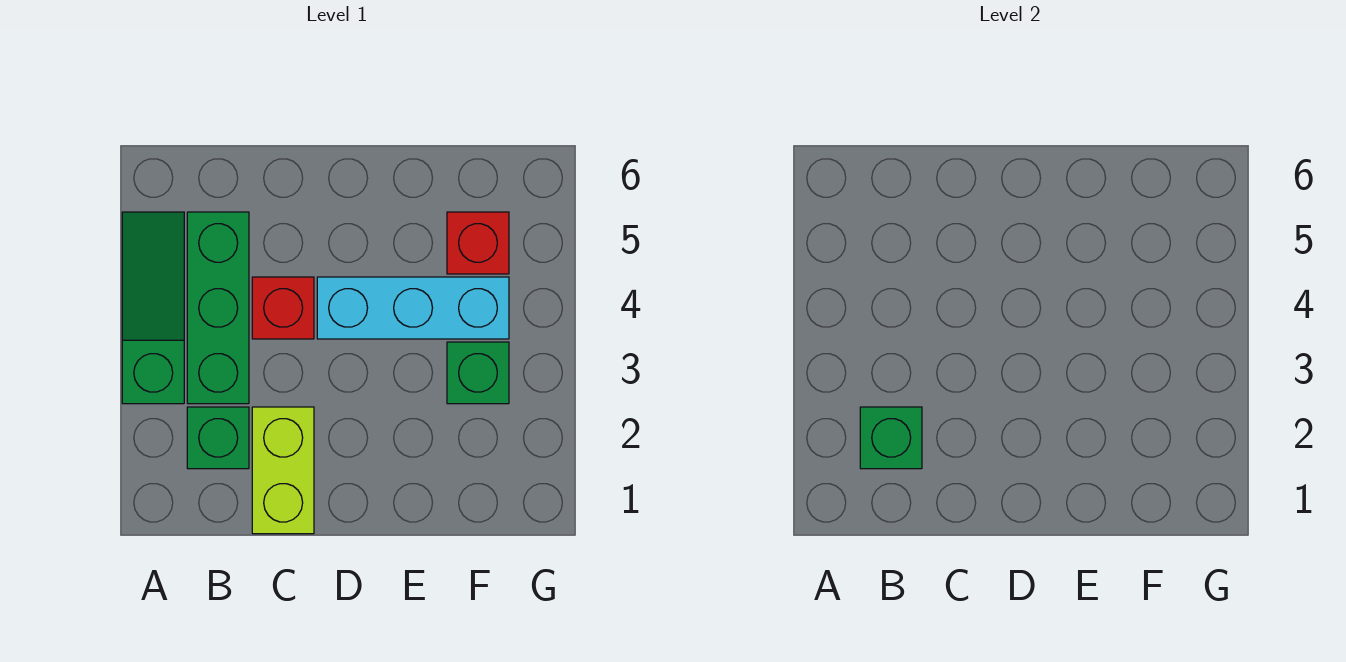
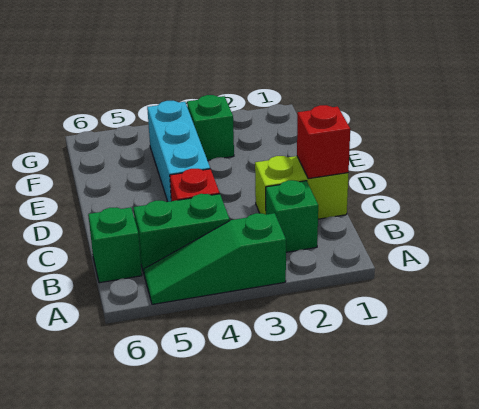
green 1x1 brick [860,407,922,469] -> green 1x1 brick moved to [88,207,142,283]
green 1x3 brick [187,212,249,404] -> green 1x2 brick [133,194,230,273]
red 1x1 brick [447,212,509,274] -> red 1x1 brick moved to [297,105,350,179]

